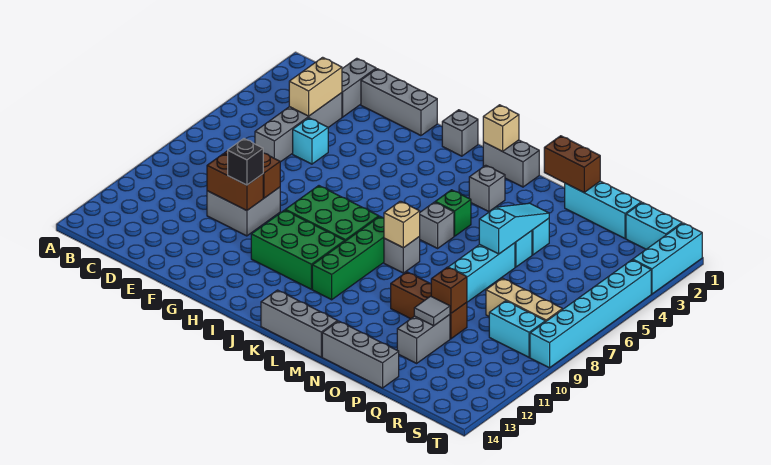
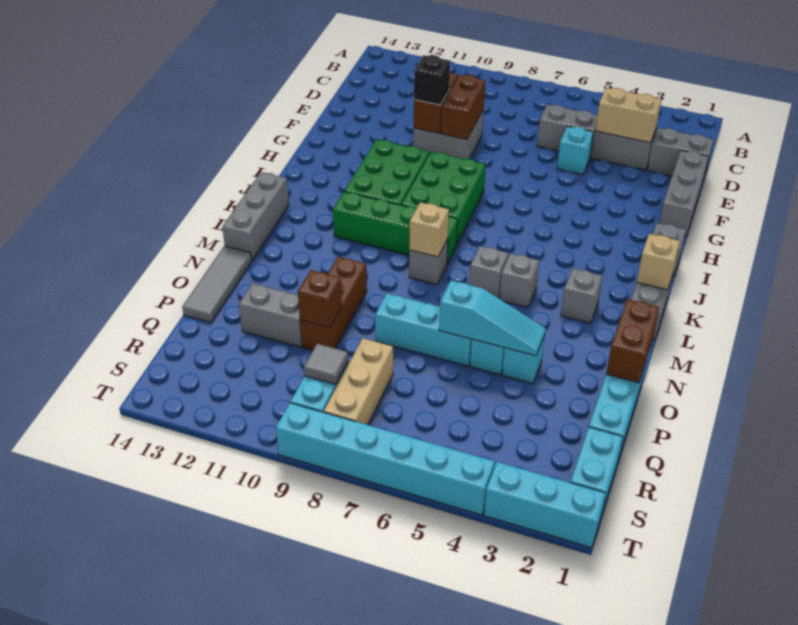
green 1x1 brick [435,190,471,236] -> grey 1x1 brick [499,253,539,307]
grey 1x3 brick [322,321,399,388] -> grey 1x3 tile [182,246,252,323]
grey 1x1 tile [414,296,450,326] -> grey 1x1 tile moved to [304,344,348,384]

